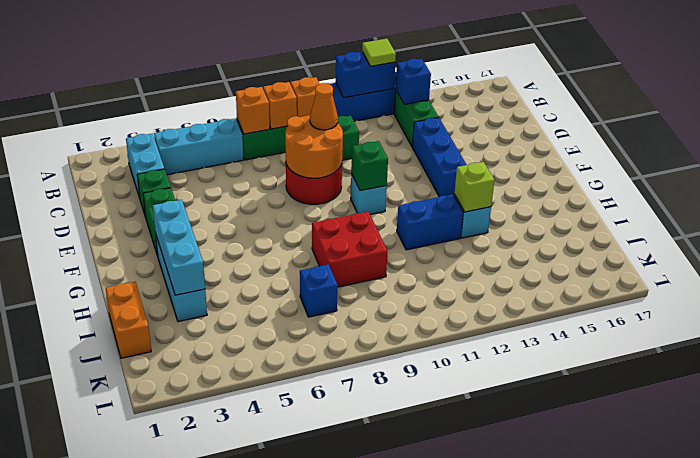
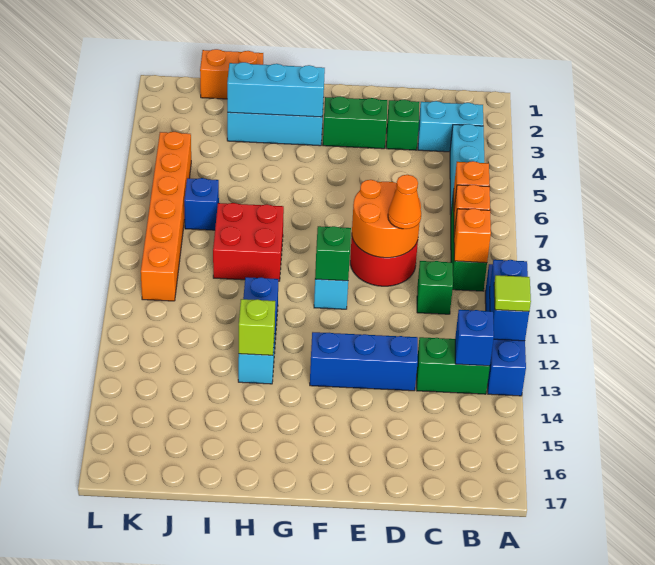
none -> orange 1x6 brick [141,132,191,301]

